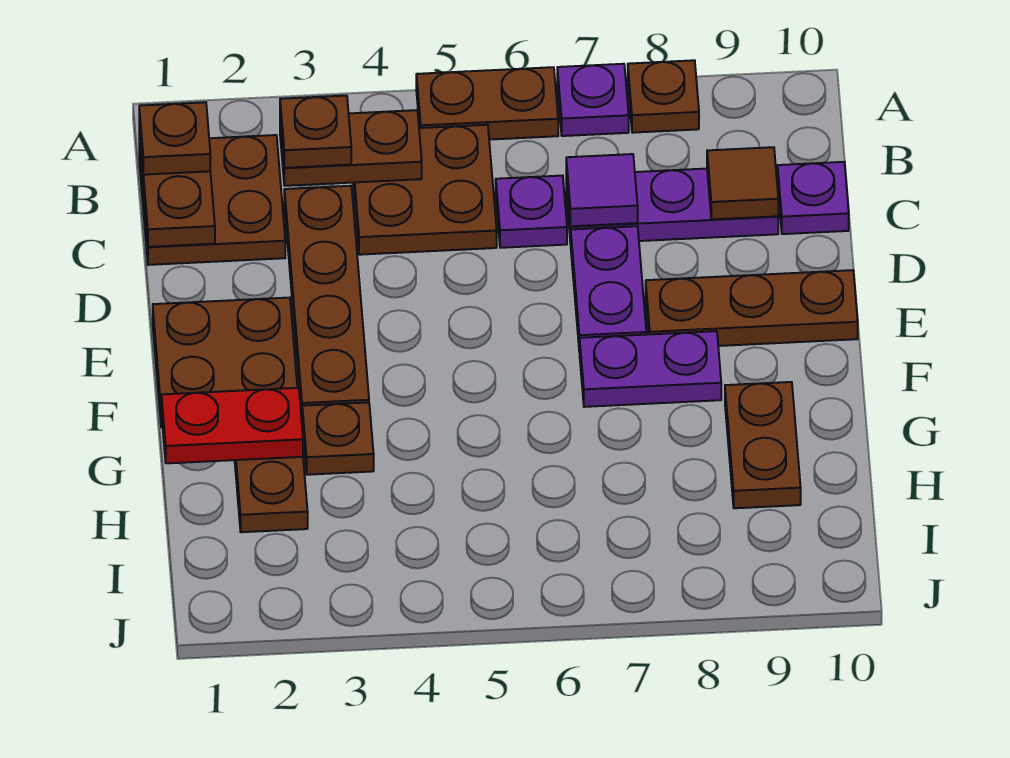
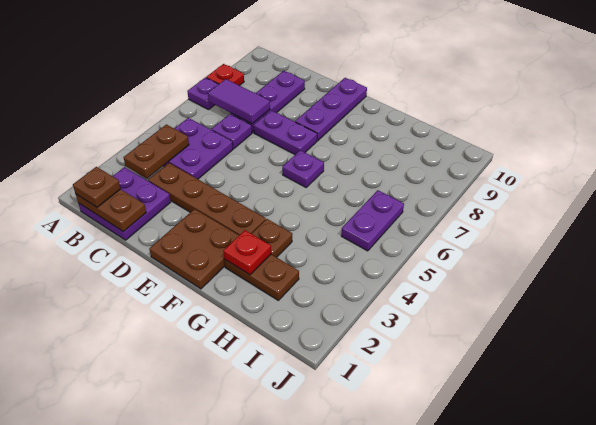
brown 1x2 plate [416,67,558,140] -> none
brown 1x1 plate [628,60,699,133] -> red 1x1 plate [206,64,244,86]
brown 2x2 plate [139,135,285,265] -> purple 2x2 plate [78,167,171,240]
brown 1x1 plate [280,96,351,168] -> none
brown 2x2 plate [353,125,497,255] -> purple 2x2 plate [163,118,233,179]
purple 1x1 tile [566,154,638,226] -> purple 1x2 tile [208,79,270,124]
brown 1x1 tile [707,147,778,219] -> none
purple 1x1 plate [778,162,849,234] -> purple 1x1 plate moved to [282,150,324,187]
brown 1x3 plate [646,270,858,346] -> purple 1x3 plate [295,78,367,141]
purple 1x2 plate [580,331,721,407] -> purple 1x2 plate moved to [341,190,404,251]
red 1x2 plate [161,388,303,463] -> red 1x1 plate [223,230,271,275]
brown 1x2 plate [725,382,801,508] -> none

